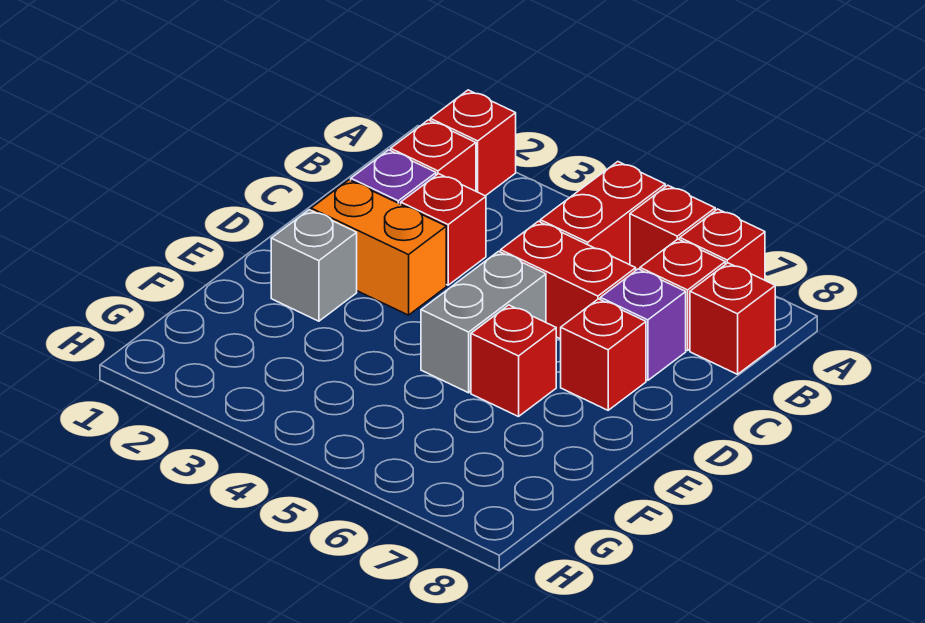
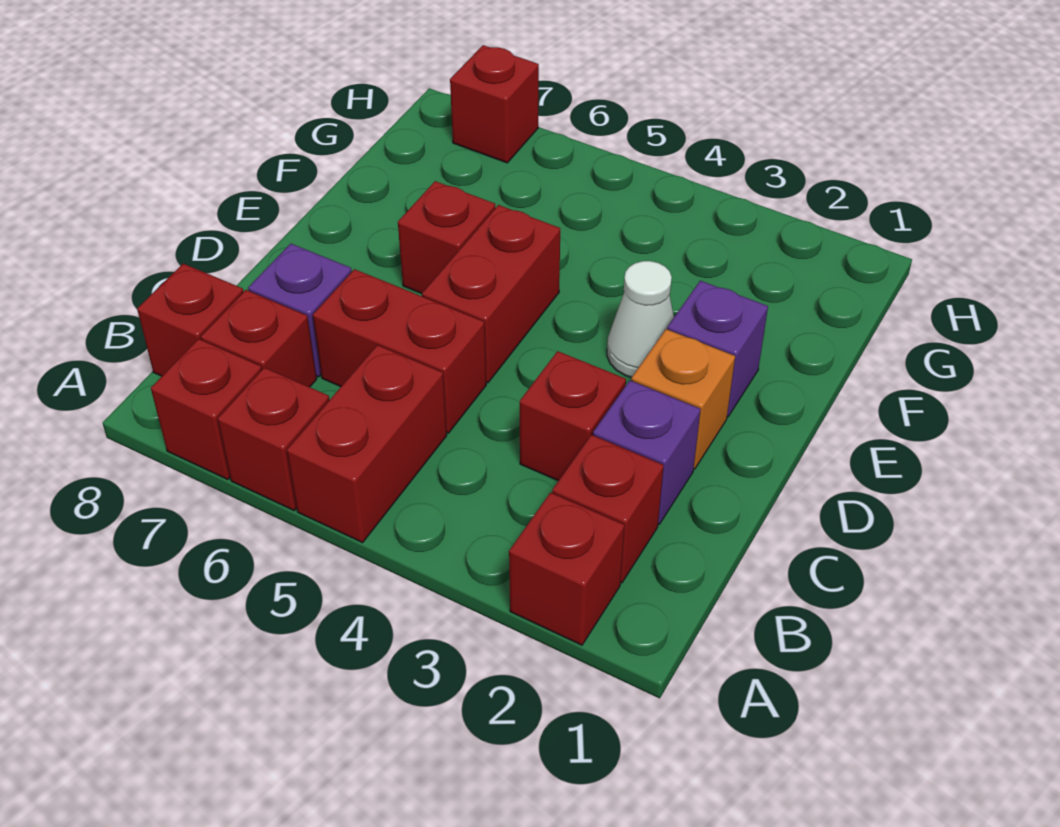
orange 1x2 brick [311,180,446,315] -> orange 1x1 brick [631,329,735,469]
grey 1x2 brick [421,251,546,393] -> red 1x2 brick [422,205,560,383]
red 1x1 brick [561,299,646,410] -> red 1x1 brick moved to [450,45,539,163]
grey 1x1 brick [271,210,357,321] -> purple 1x1 brick [667,281,768,417]
none -> white 1x1 cone [607,261,674,377]

